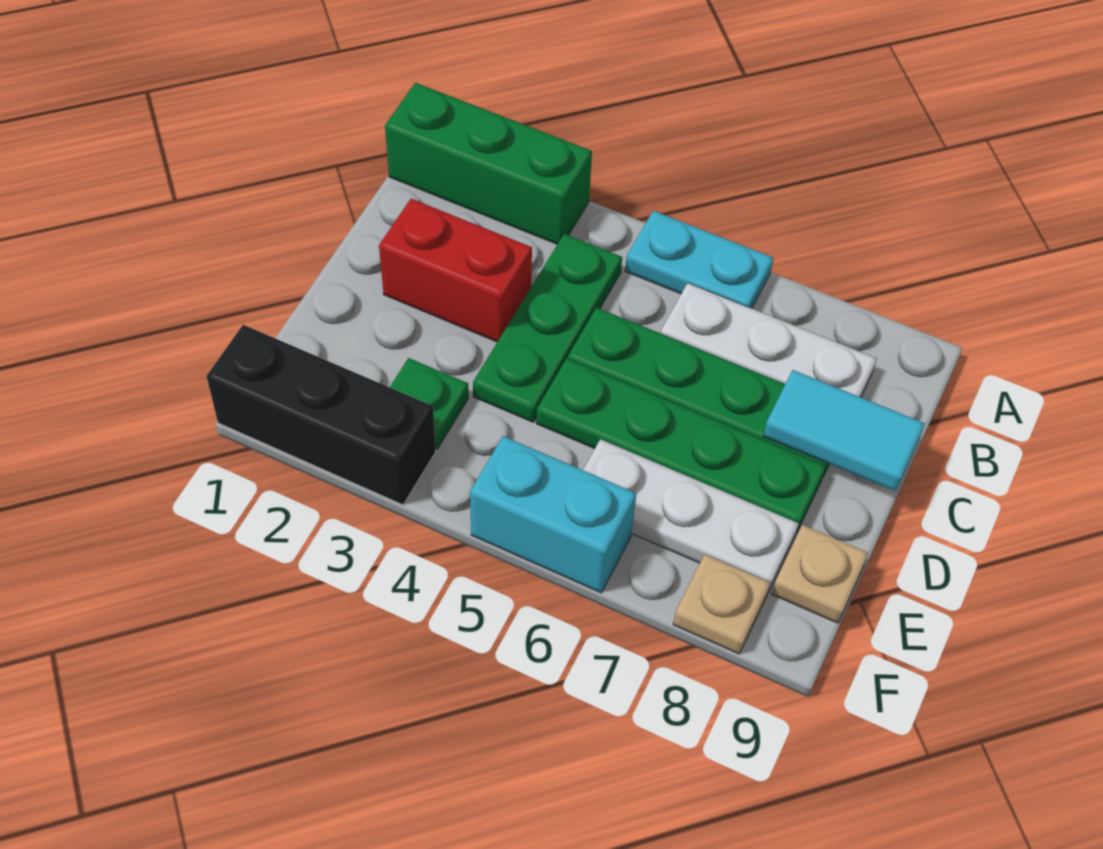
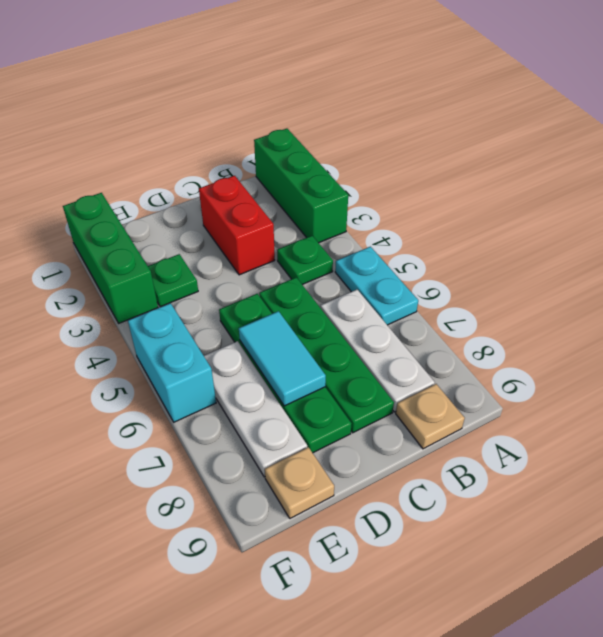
green 1x3 plate [473,234,622,422] -> green 1x1 plate [277,236,333,285]
cyan 1x2 tile [763,370,925,491] -> cyan 1x2 tile moved to [239,311,326,406]
black 1x3 brick [206,325,436,505] -> green 1x3 brick [63,193,158,323]
tan 1x1 plate [673,554,770,654] -> tan 1x1 plate moved to [396,384,465,449]

